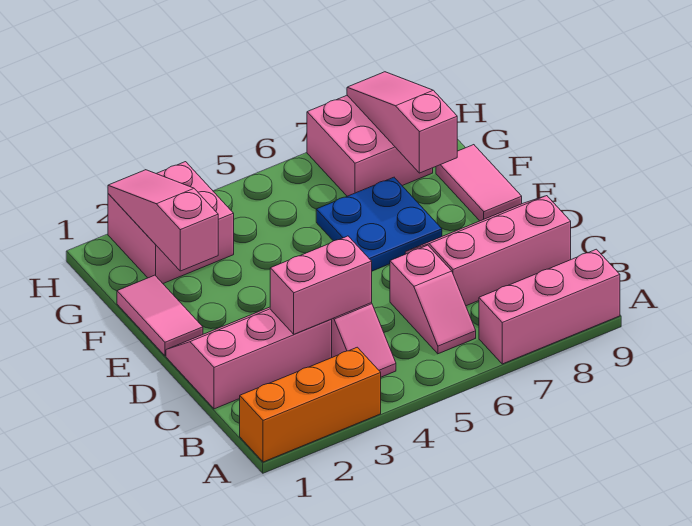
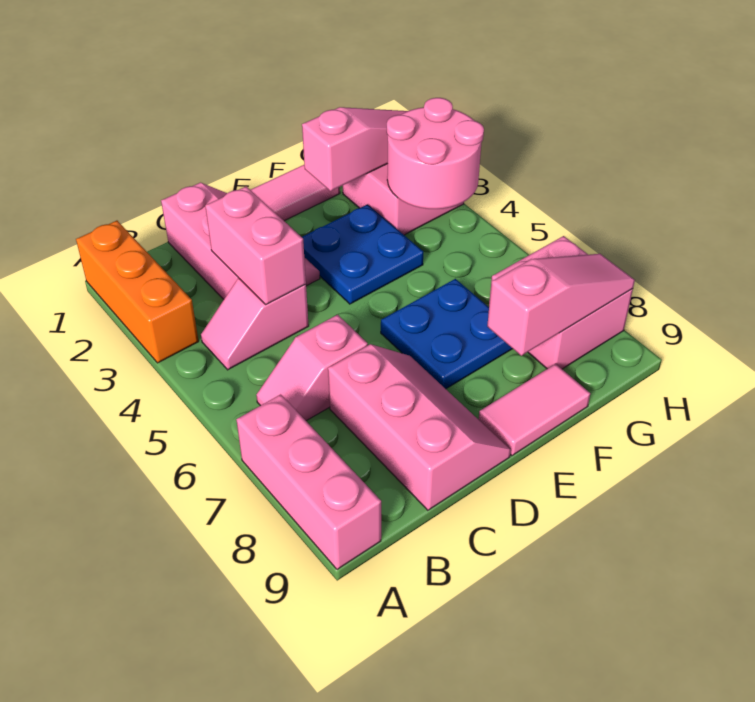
none -> blue 2x2 plate [302,204,423,304]
none -> pink 2x2 round brick [387,98,484,209]

